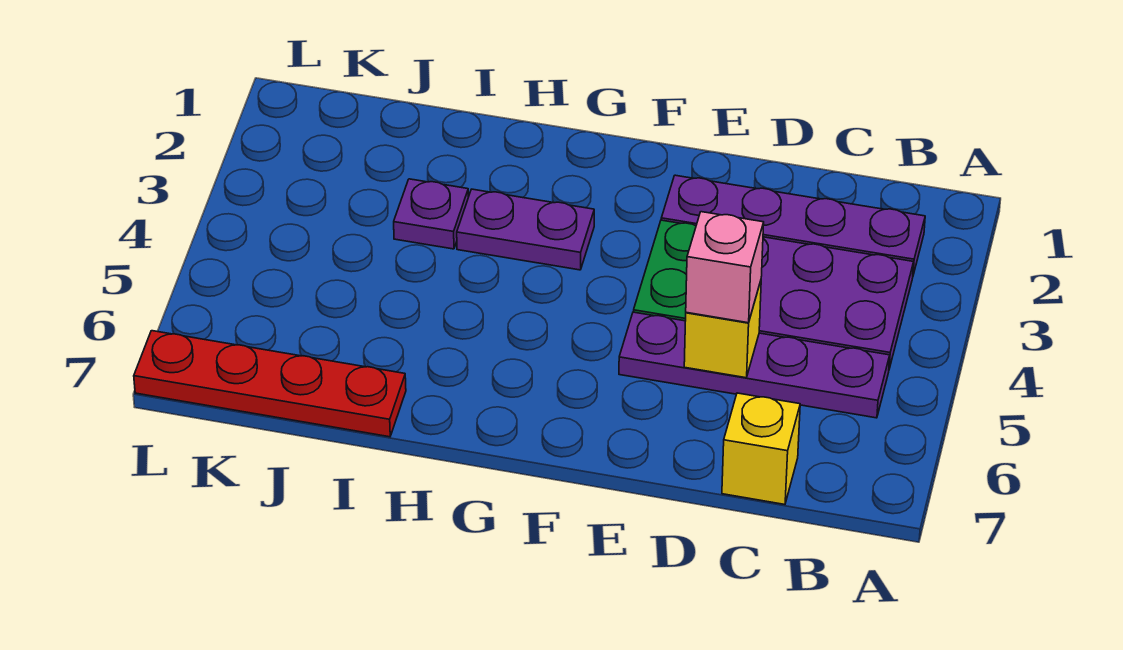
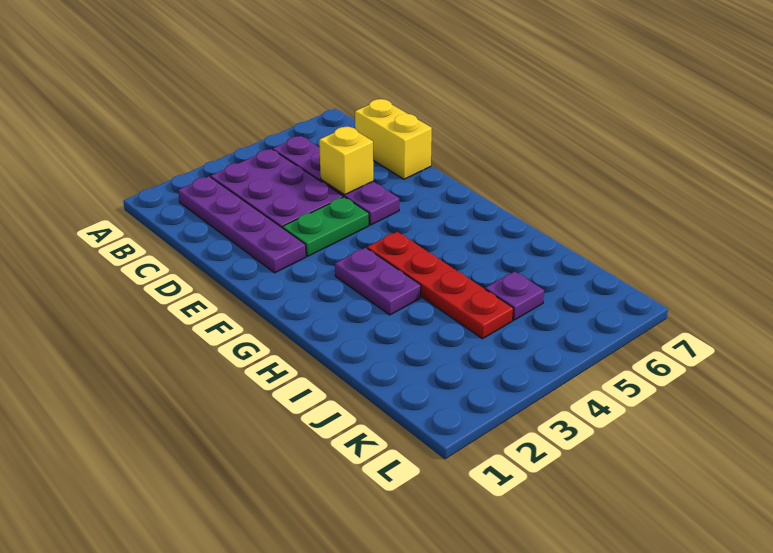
yellow 1x1 brick [722,393,800,504] -> yellow 1x2 brick [355,99,432,179]
pink 1x1 brick [686,212,764,323] -> none
purple 1x1 plate [394,179,468,249] -> purple 1x1 plate moved to [485,271,544,320]
red 1x4 plate [134,331,406,437] -> red 1x4 plate moved to [367,232,513,339]

